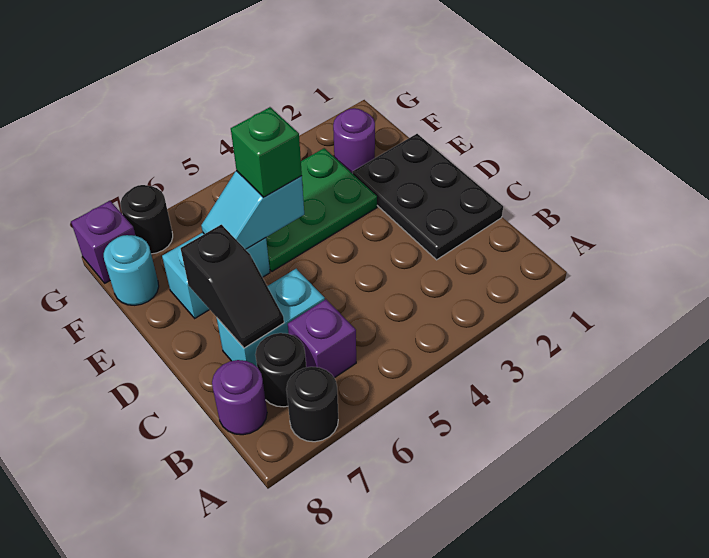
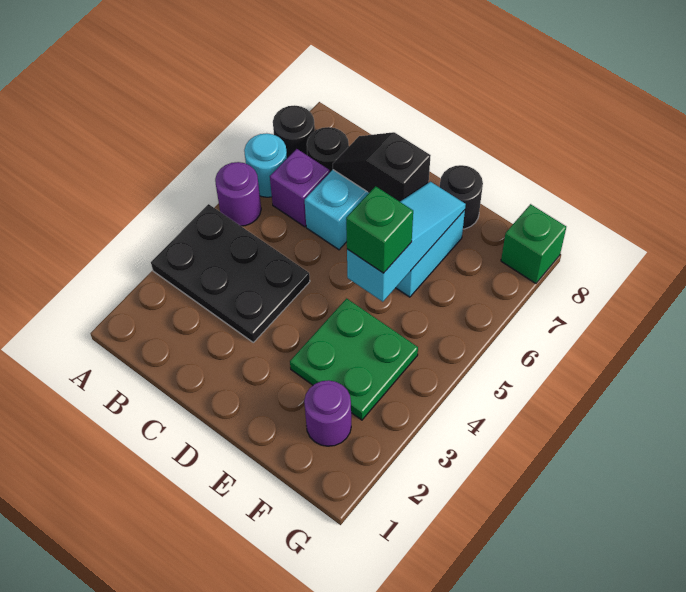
purple 1x1 round brick [212,360,267,435] -> purple 1x1 round brick moved to [215,162,261,226]
black 2x3 plate [353,134,503,260] -> black 2x3 plate moved to [151,204,310,342]
green 2x3 plate [266,148,377,271] -> green 2x2 plate [290,298,418,420]
cyan 1x2 slope [201,171,304,249] -> cyan 1x3 slope [347,182,466,302]
cyan 1x1 round brick [104,235,159,305] -> cyan 1x1 round brick moved to [244,133,287,197]
black 1x1 round brick [120,185,173,254] -> black 1x1 round brick moved to [440,165,483,229]
purple 1x1 brick [71,201,136,283] -> green 1x1 brick [501,204,566,283]

